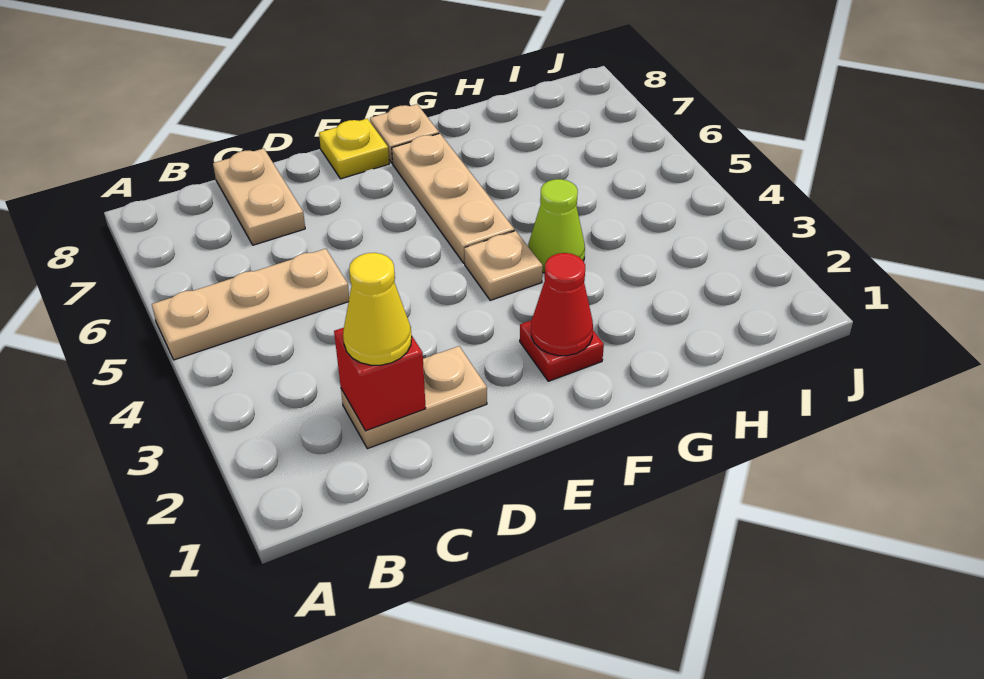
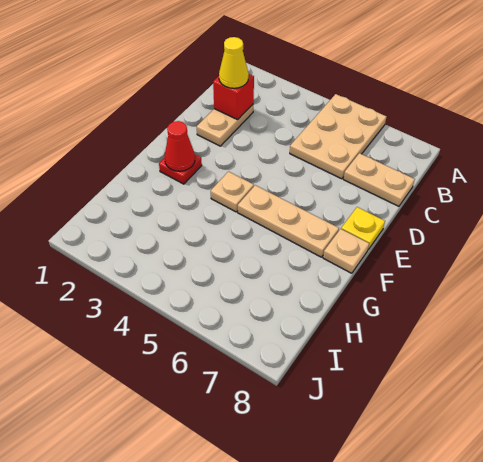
tan 1x3 plate [152,249,349,360] -> tan 2x3 plate [290,94,387,179]
lime 1x1 cone [528,179,585,273] -> none

